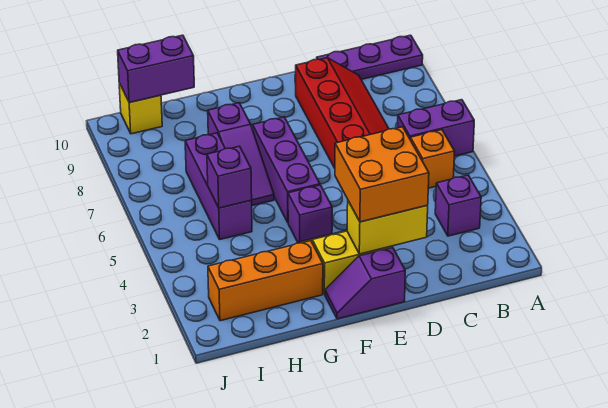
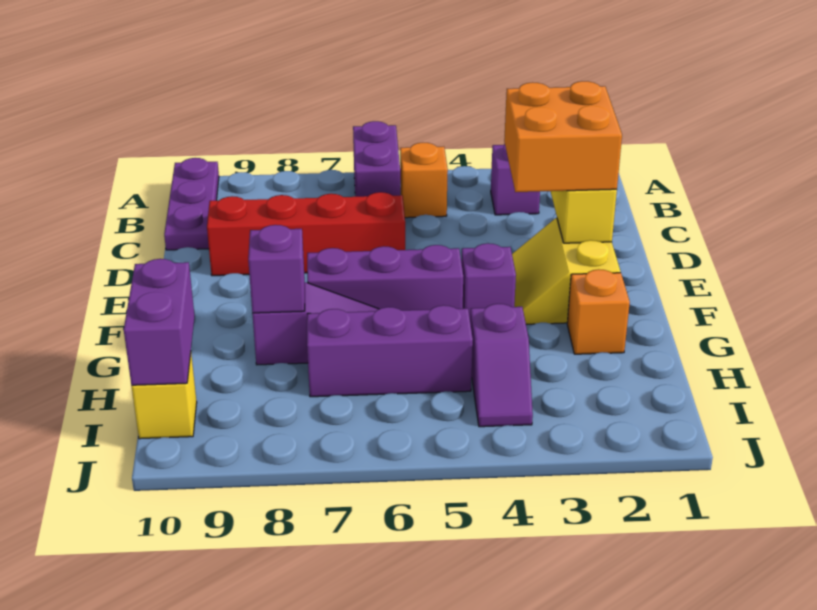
purple 1x2 slope [325,247,405,319] -> purple 1x2 slope moved to [470,304,533,427]
orange 1x3 brick [208,241,323,321] -> orange 1x1 brick [567,269,630,354]
purple 1x1 brick [207,146,252,208] -> purple 1x1 brick moved to [248,225,305,313]

